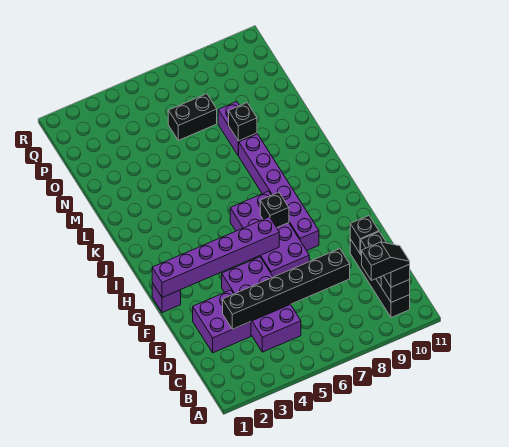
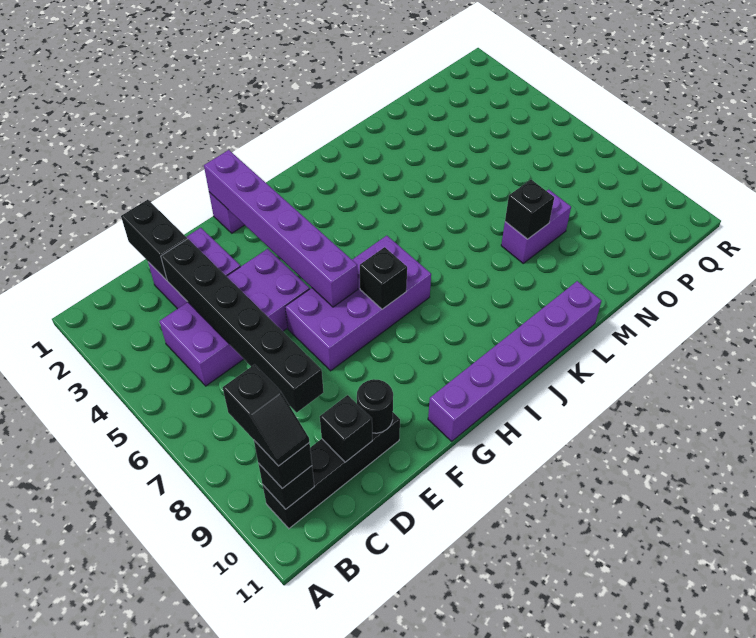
black 1x1 brick [350,216,379,254] -> black 1x1 round brick [357,379,393,433]
purple 1x6 brick [239,134,319,250] -> purple 1x6 brick moved to [428,281,602,441]
black 1x2 brick [168,94,217,140] -> black 1x2 brick moved to [121,200,187,280]

